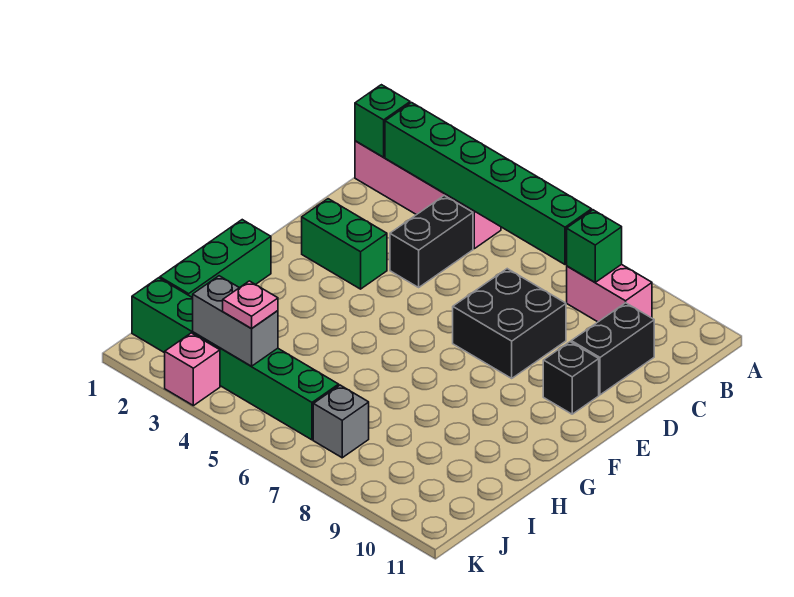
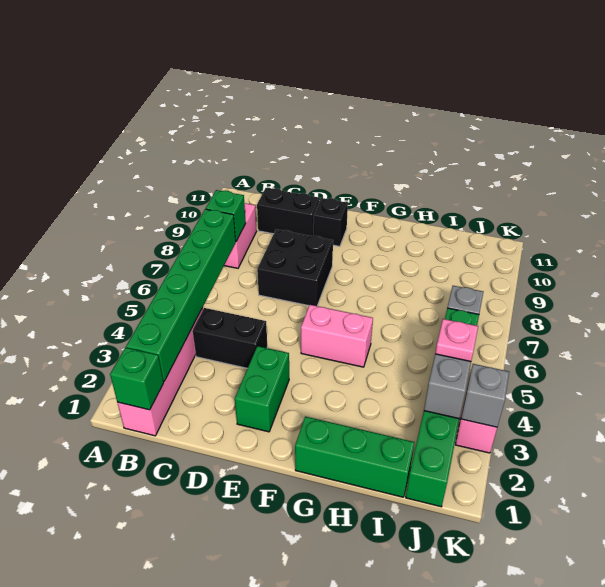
none -> pink 1x2 brick [301,305,373,367]
none -> grey 1x1 brick [461,364,509,427]

